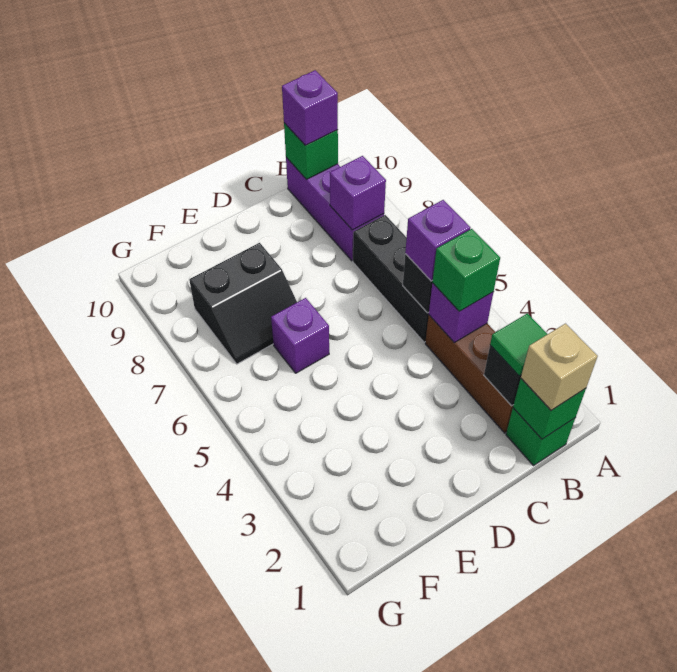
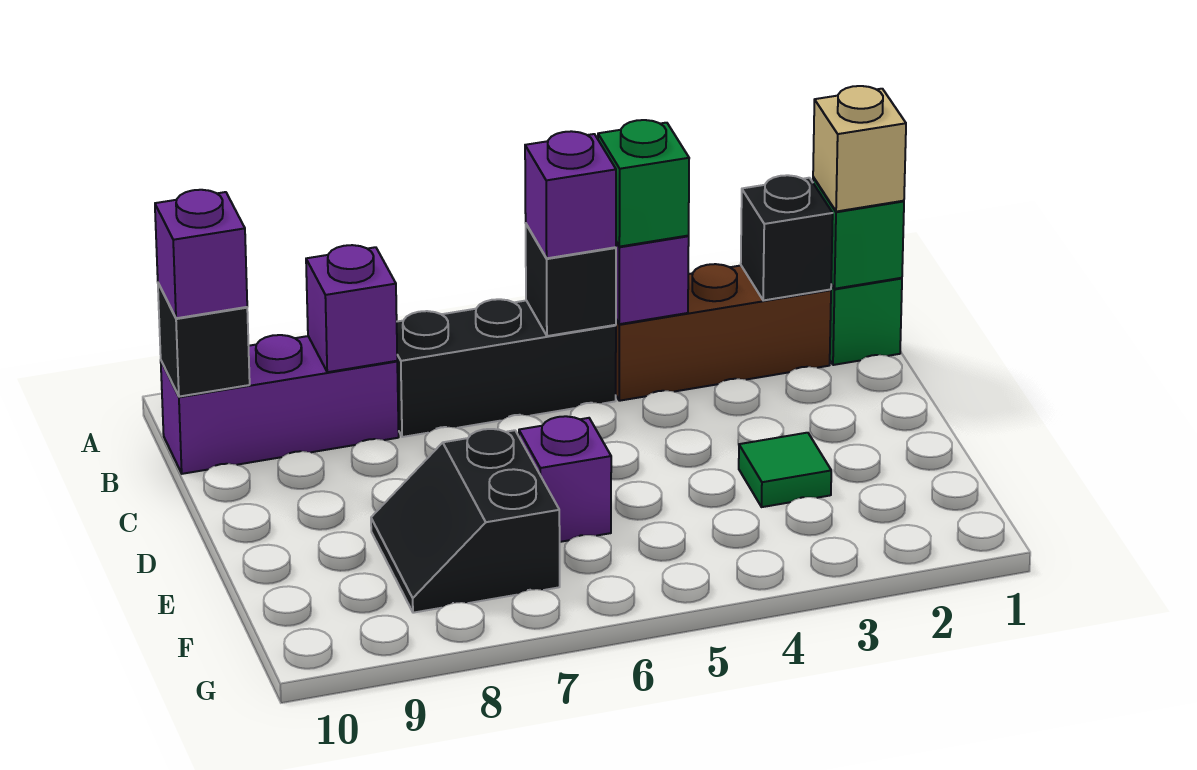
green 1x1 tile [490,313,547,376] -> green 1x1 tile moved to [739,433,831,507]
green 1x1 brick [284,123,338,179] -> black 1x1 brick [158,283,250,397]
black 2x2 slope [189,243,297,364] -> black 2x2 slope turned to [371,429,560,613]

